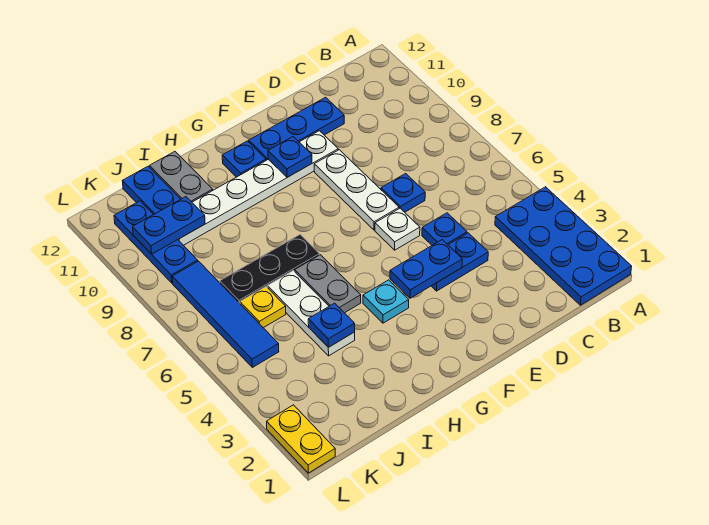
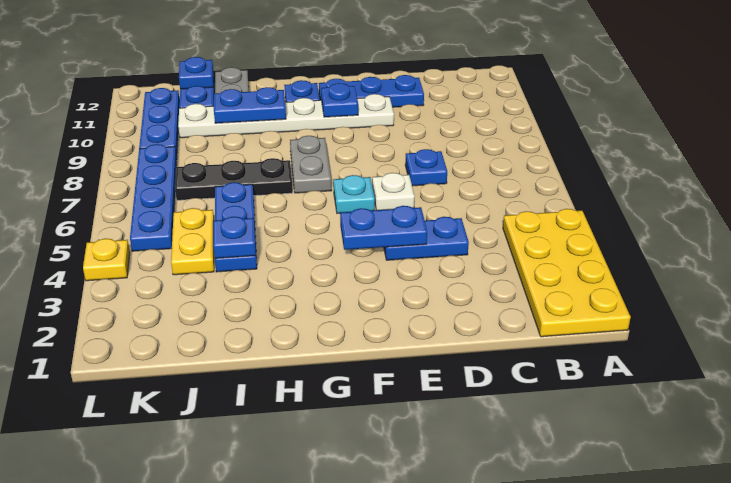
blue 2x4 plate [495,187,632,305] -> yellow 2x4 plate [503,209,631,337]
blue 1x1 plate [422,213,467,245] -> blue 1x1 plate moved to [179,57,213,89]
white 1x3 plate [314,150,399,230] -> none
cyan 1x1 plate [363,280,409,323] -> cyan 1x1 plate moved to [333,175,375,213]
grey 1x2 plate [295,255,361,313] -> grey 1x2 plate moved to [290,136,332,193]
white 1x3 plate [267,271,355,356] -> blue 1x3 plate [215,182,257,272]
yellow 1x1 plate [240,287,286,328] -> yellow 1x1 plate moved to [83,238,130,281]
blue 1x2 plate [133,197,205,254] -> blue 1x2 plate moved to [214,87,286,123]
blue 1x4 tile [172,261,279,367] -> blue 1x4 plate [130,144,177,251]
yellow 1x2 plate [267,405,335,473] -> yellow 1x2 plate moved to [171,208,214,275]

